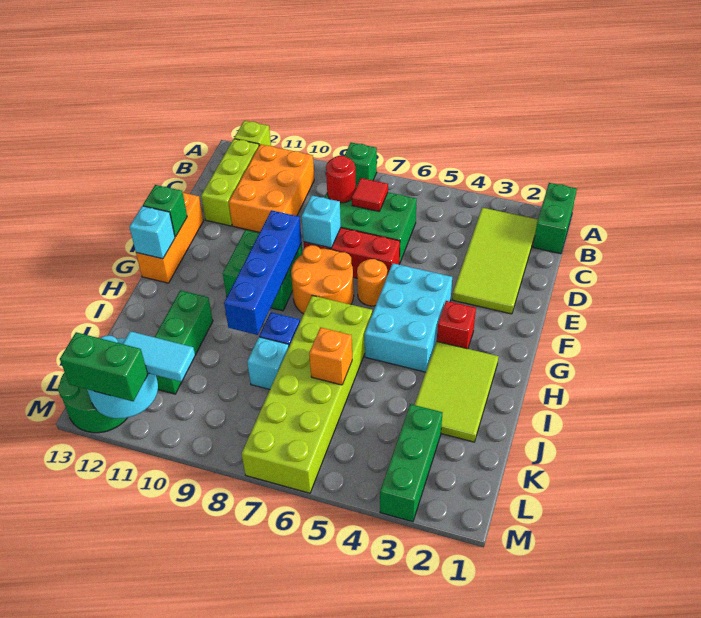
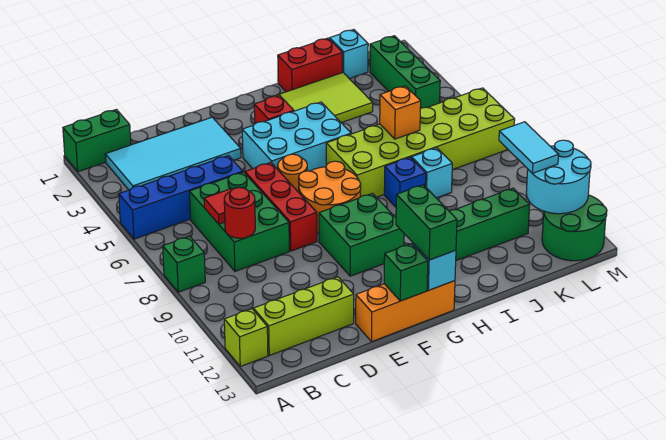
lime 2x4 tile [452,208,538,314] -> cyan 2x4 tile [105,117,241,190]
orange 2x3 brick [229,144,314,232] -> none
cyan 1x1 brick [302,196,341,248] -> cyan 1x1 brick moved to [330,30,368,79]
blue 1x4 brick [224,210,302,335] -> blue 1x4 brick moved to [119,156,243,239]
none -> red 1x2 brick [278,38,342,92]
green 1x3 brick [380,404,442,522] -> green 1x3 brick turned to [370,36,440,109]
green 1x2 brick [60,332,148,401] -> green 1x2 brick moved to [396,185,457,260]

